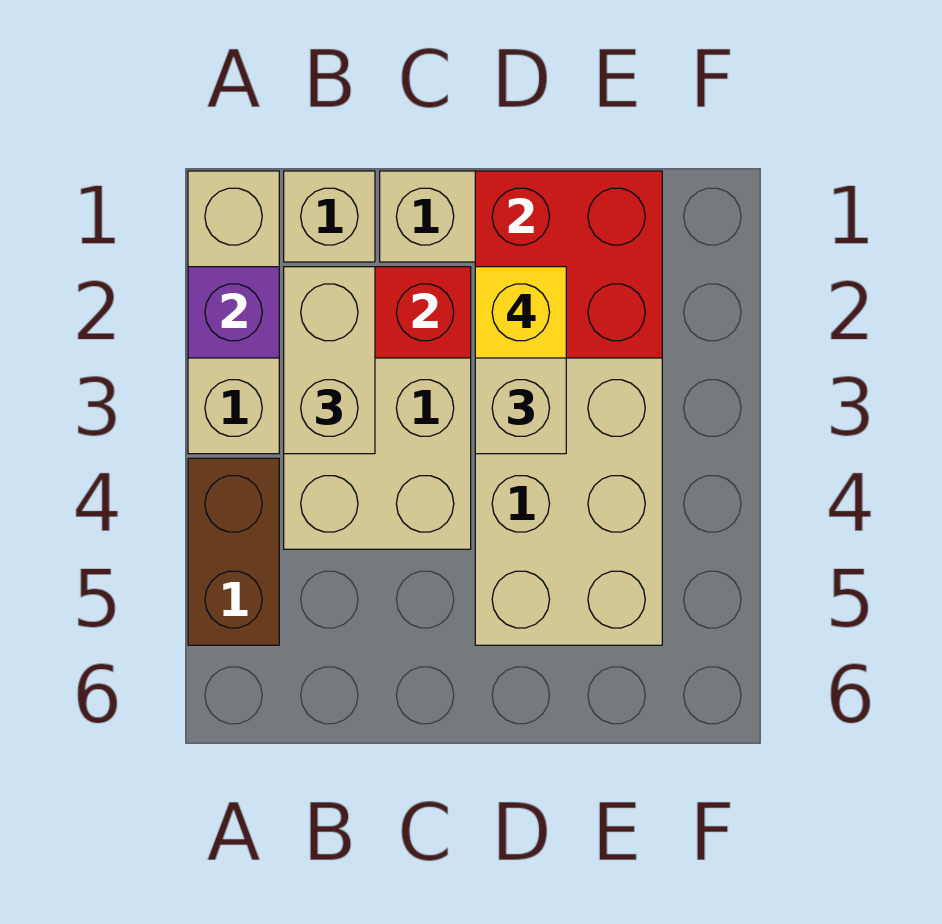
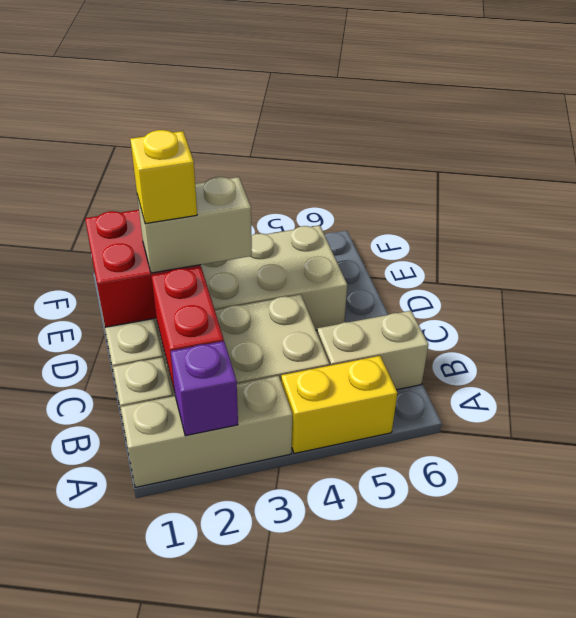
brown 1x2 brick [188,458,279,645] -> yellow 1x2 brick [281,356,397,454]
tan 1x2 brick [284,267,375,454] -> tan 1x2 brick moved to [317,311,428,390]

